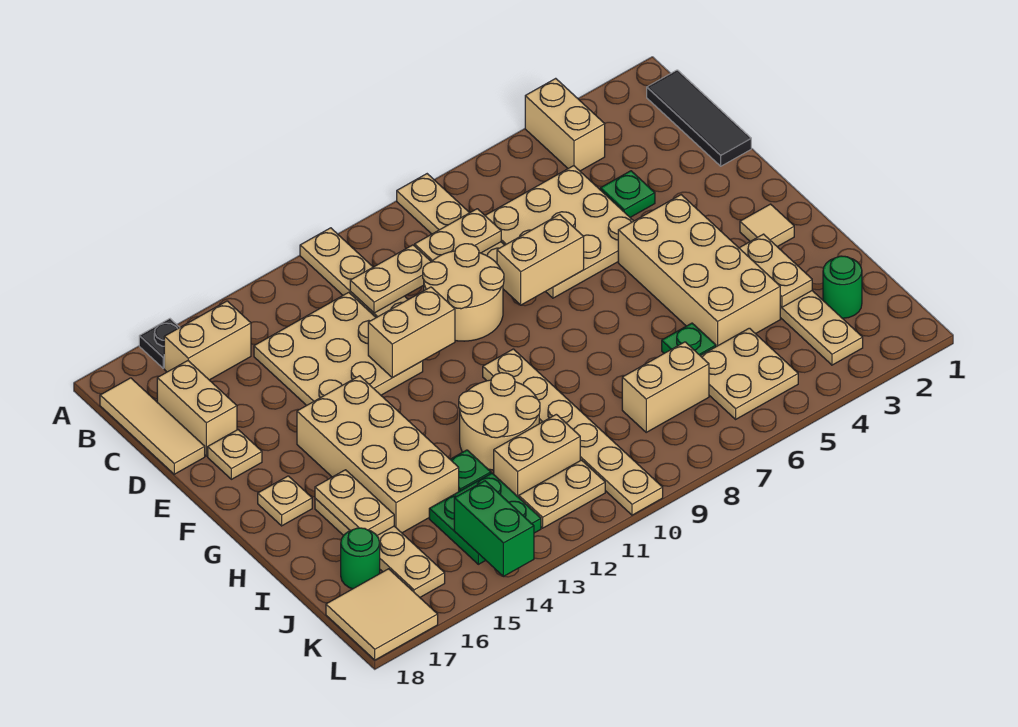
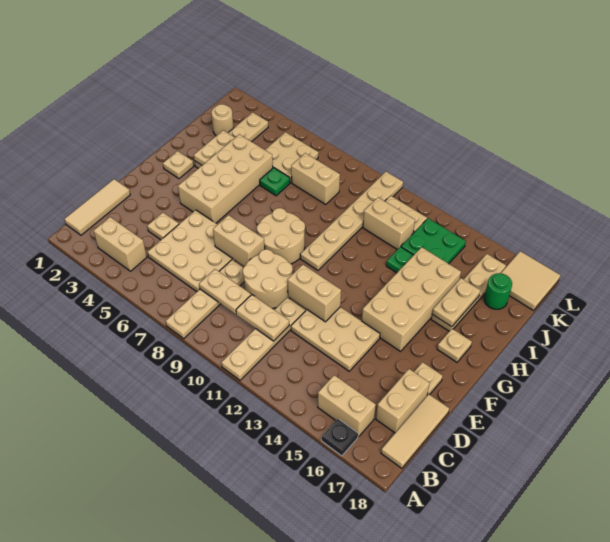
tan 1x2 brick [525,78,605,171] -> tan 1x2 brick turned to [94,217,147,271]
black 1x3 tile [647,70,751,166] -> tan 1x3 tile [64,179,130,235]
tan 3x3 plate [254,292,423,405] -> tan 2x3 plate [291,307,380,371]
green 1x1 plate [600,171,655,217] -> tan 1x1 plate [147,212,179,240]
tan 1x1 tile [740,204,794,247] -> tan 1x1 plate [163,151,194,179]
tan 2x2 round brick [459,373,540,470] -> tan 2x2 round brick moved to [257,208,305,264]
green 1x1 round brick [823,256,862,318] -> tan 1x1 round brick [211,104,233,136]
green 1x2 brick [454,481,534,576] -> none

